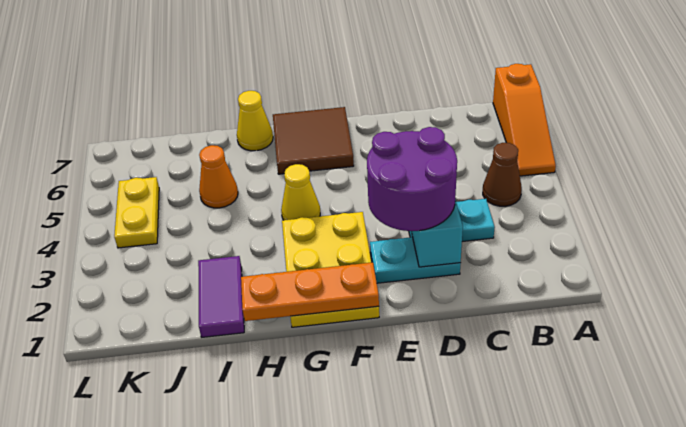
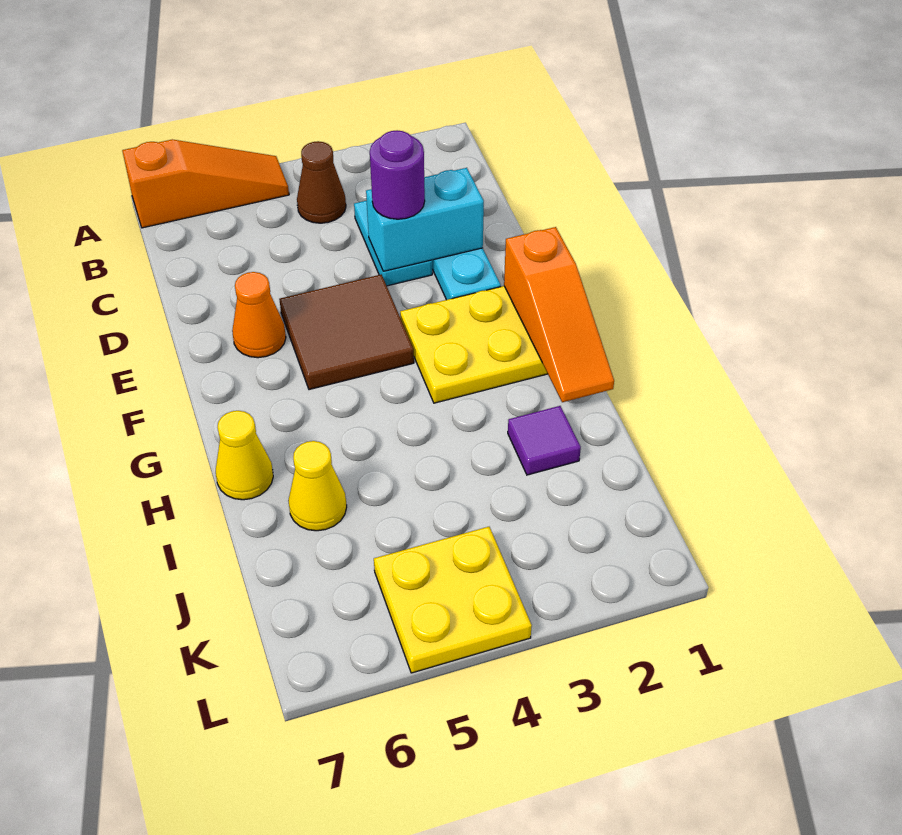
purple 2x2 round brick [367,127,457,231] -> purple 1x1 round brick [370,130,425,219]
orange 1x3 plate [241,262,379,321] -> orange 1x3 slope [504,227,614,402]
brown 2x2 tile [273,107,354,174] -> brown 2x2 tile moved to [279,274,414,390]
yellow 1x1 cone [281,164,320,220] -> yellow 1x1 cone moved to [288,441,347,531]
purple 1x2 tile [198,256,244,337] -> purple 1x1 tile [508,406,581,475]
orange 1x1 cone [199,145,238,208] -> orange 1x1 cone moved to [232,272,286,358]
yellow 1x2 plate [114,177,159,248] -> yellow 2x2 plate [374,527,532,673]

